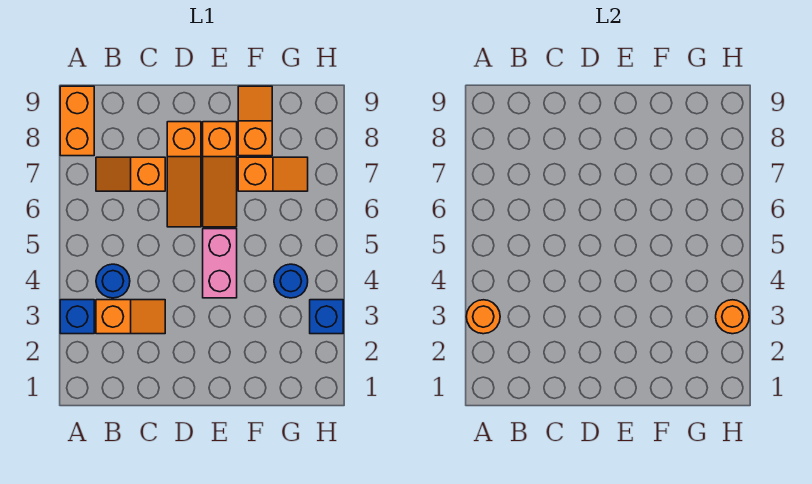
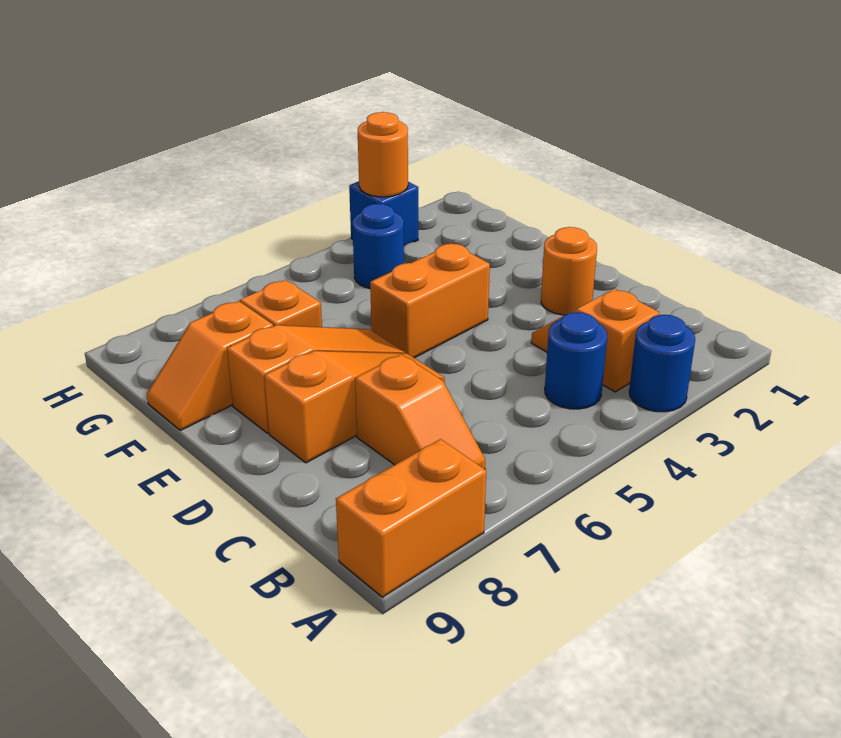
blue 1x1 brick [60,300,94,334] -> blue 1x1 round brick [629,315,695,412]
orange 1x1 round brick [466,300,500,334] -> orange 1x1 round brick moved to [541,227,597,315]
pink 1x2 brick [203,229,237,298] -> orange 1x2 brick [370,244,490,358]

